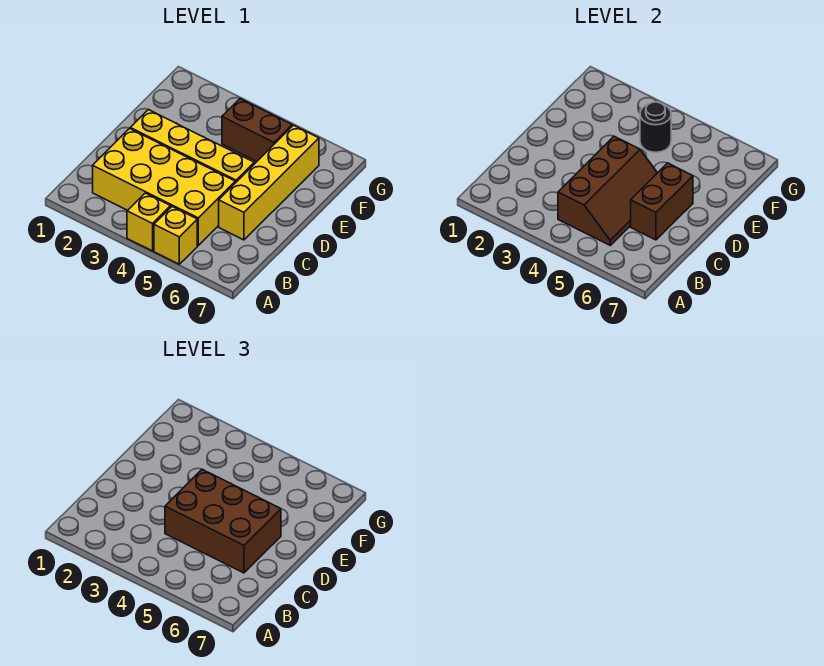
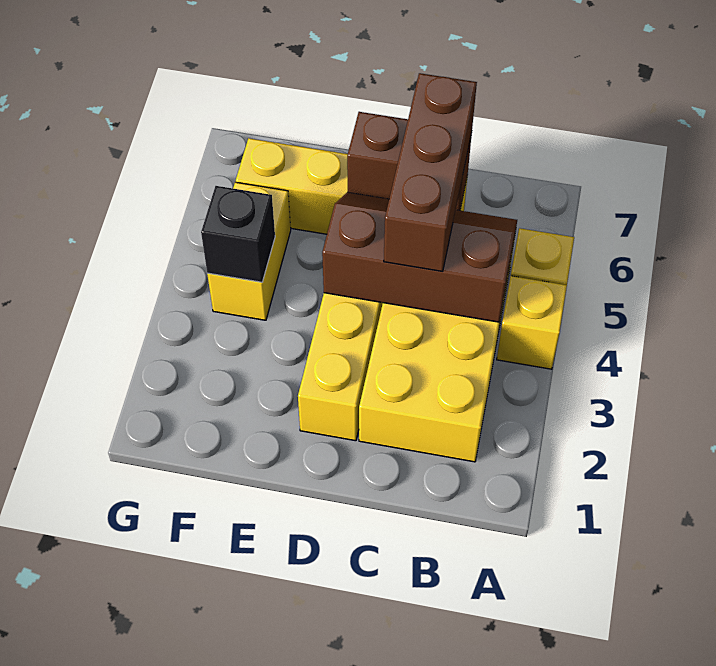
brown 2x3 brick [165,469,281,573] -> brown 1x3 brick [384,73,477,271]
brown 1x2 brick [222,99,292,161] -> yellow 1x2 brick [207,182,291,320]
black 1x1 round brick [640,102,671,152] -> black 1x1 brick [201,186,275,282]

